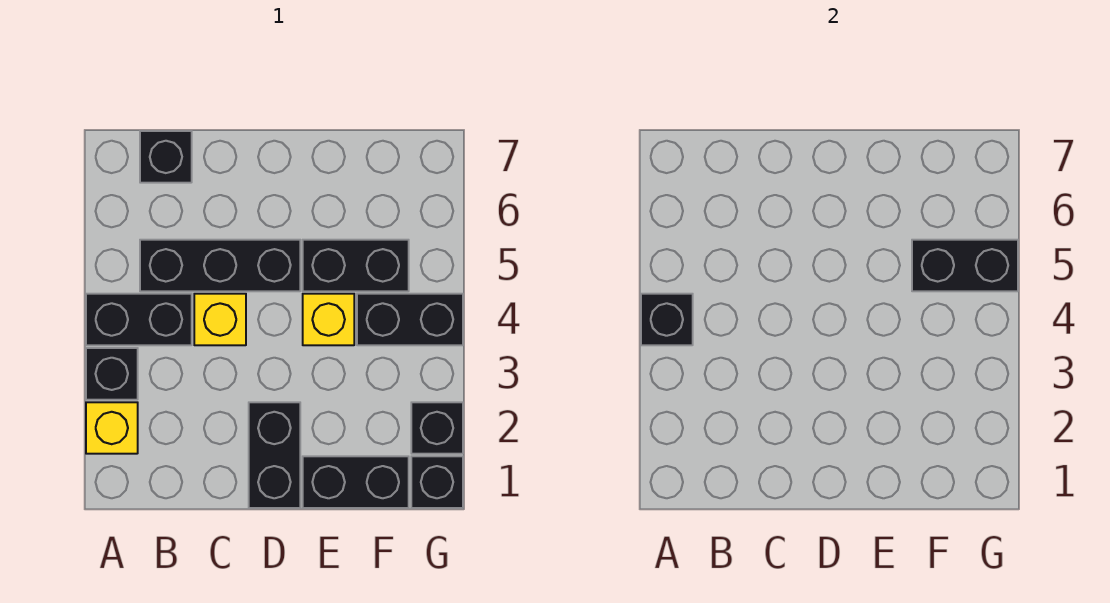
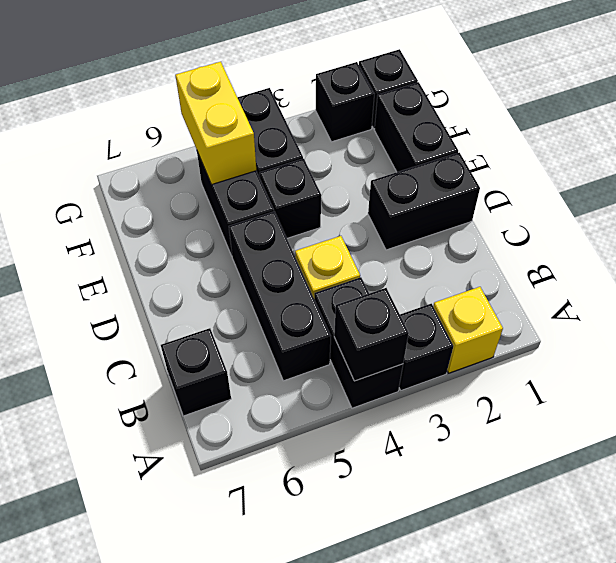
yellow 1x1 brick [303,294,354,345] -> black 1x1 brick [260,159,321,238]
black 1x2 brick [912,240,1018,291] -> yellow 1x2 brick [175,62,256,185]

